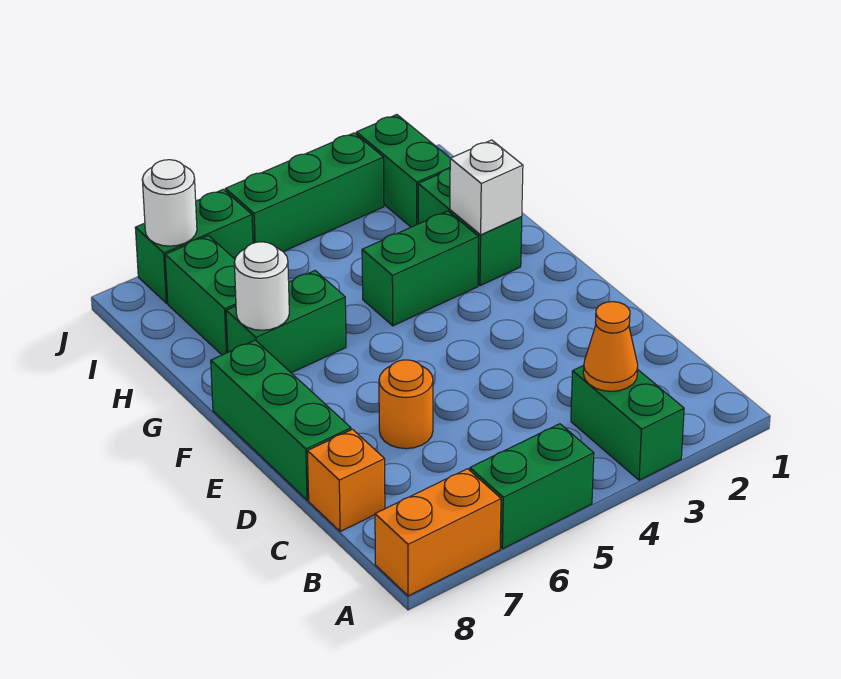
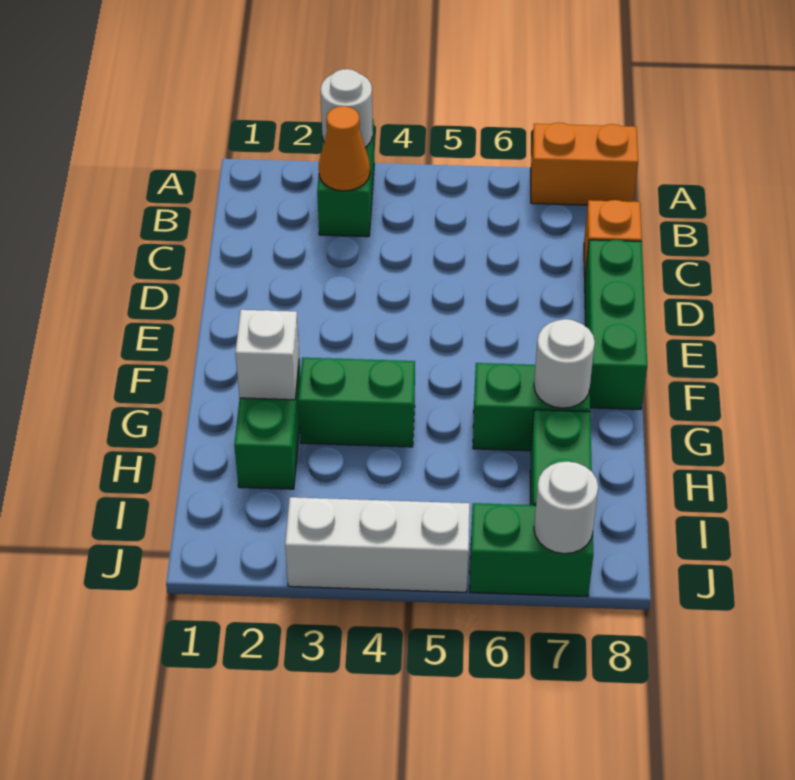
none -> white 1x1 round brick [321,69,373,147]
green 1x2 brick [470,424,594,549] -> none
orange 1x1 round brick [379,360,433,449] -> none
green 1x2 brick [356,115,450,227] -> none
green 1x3 brick [225,133,384,251] -> white 1x3 brick [285,497,470,592]

